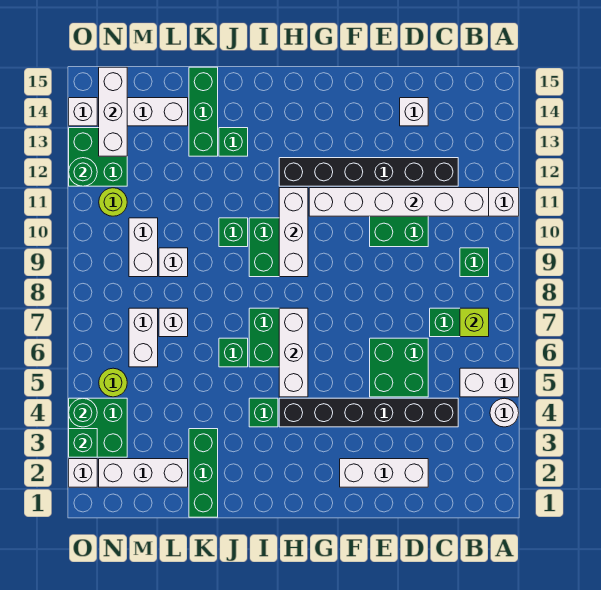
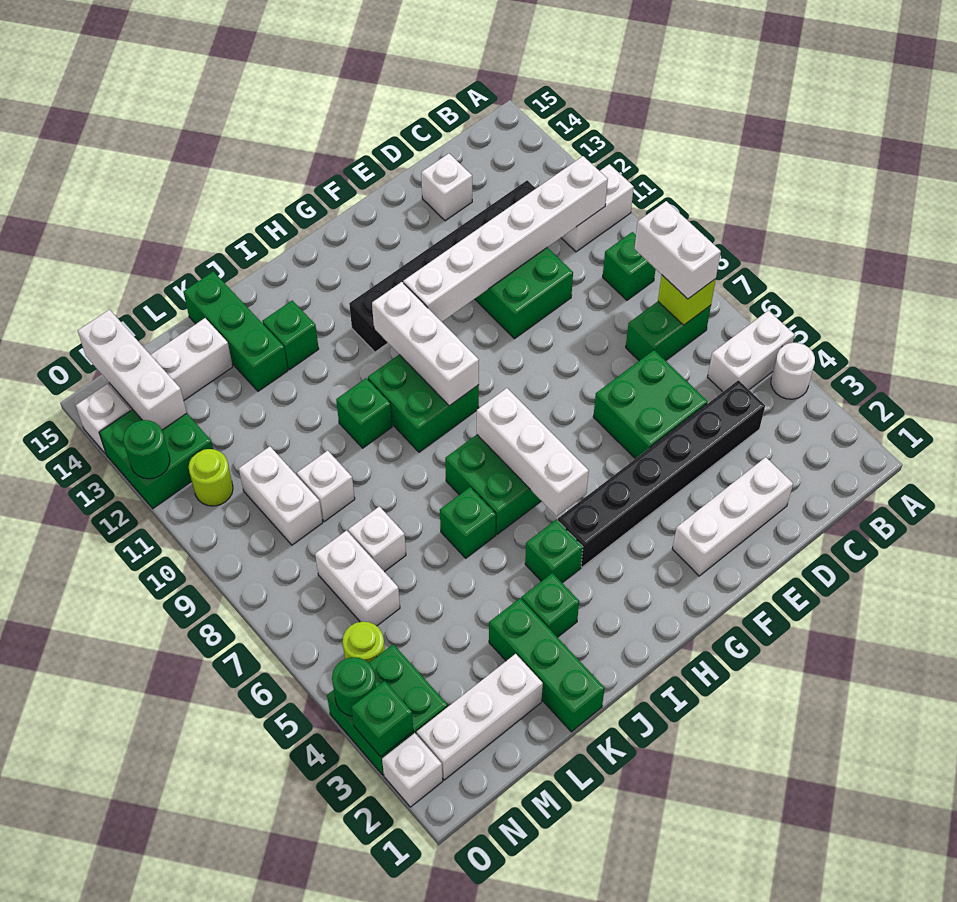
none -> white 1x2 brick [634,201,721,299]
none -> green 1x1 brick [522,573,579,637]

